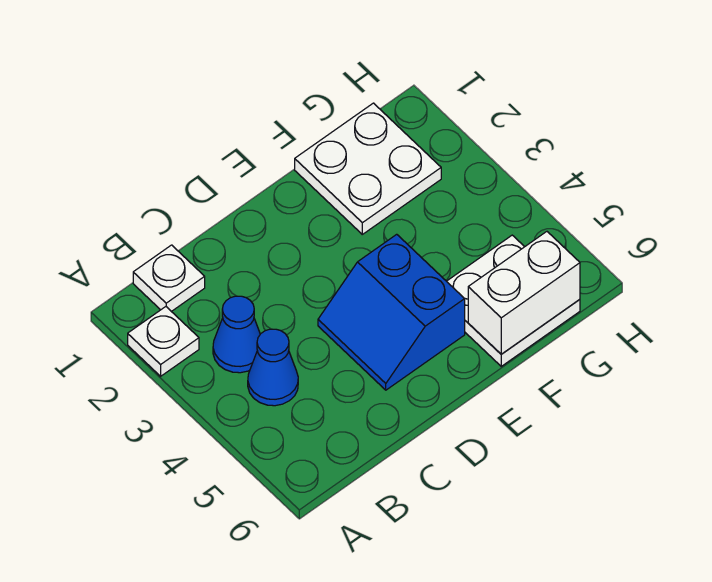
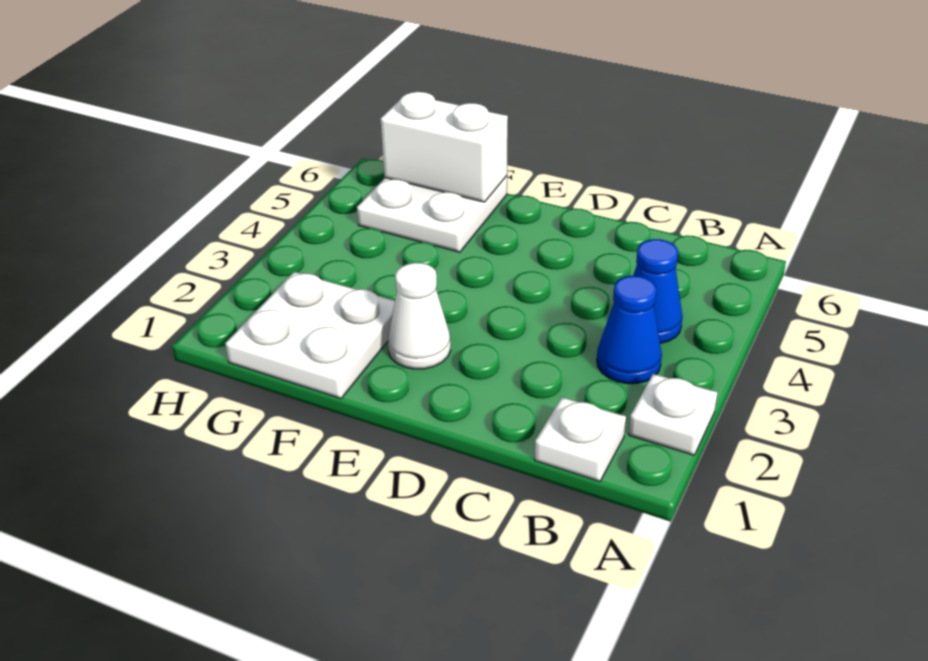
blue 2x2 slope [318,234,465,390] -> none
none -> white 1x1 cone [388,263,451,369]

